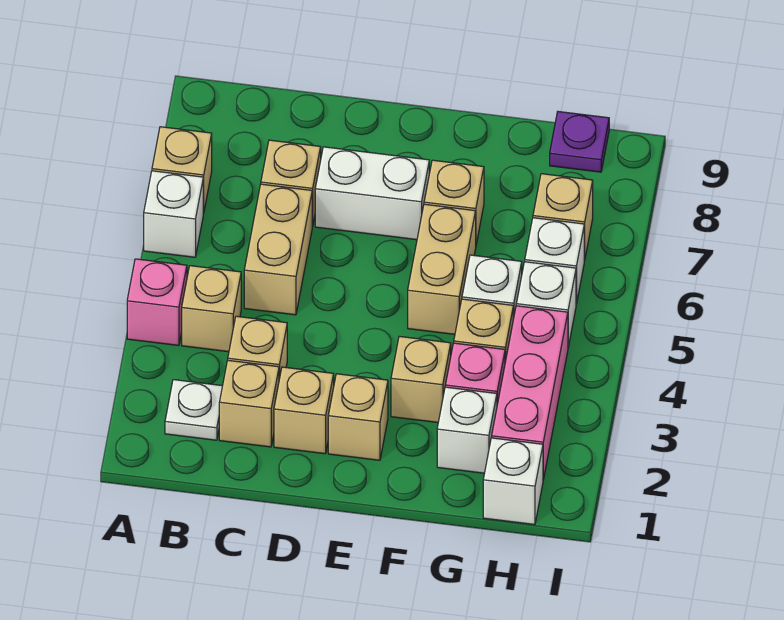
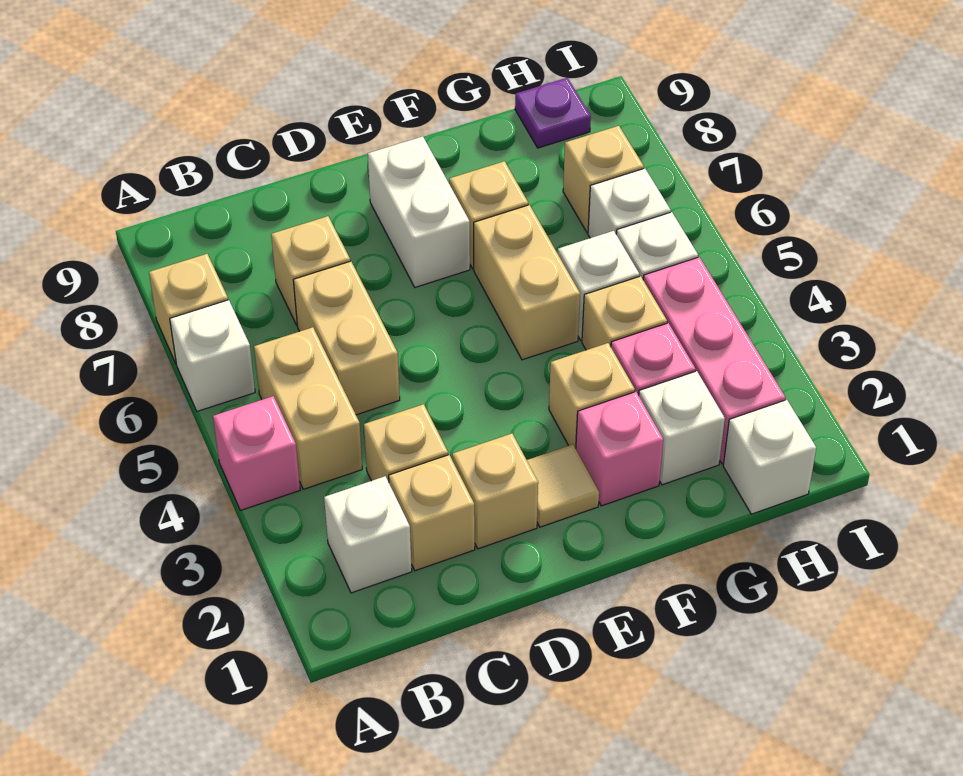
white 1x1 plate [165,380,222,440] -> white 1x1 brick [324,476,412,593]
tan 1x1 brick [182,266,241,352] -> tan 1x2 brick [254,327,362,489]
white 1x2 brick [315,147,429,240] -> white 1x2 brick turned to [368,136,470,287]
tan 1x1 brick [328,374,388,460] -> tan 1x1 tile [527,444,599,527]
none -> pink 1x1 brick [576,392,663,506]

